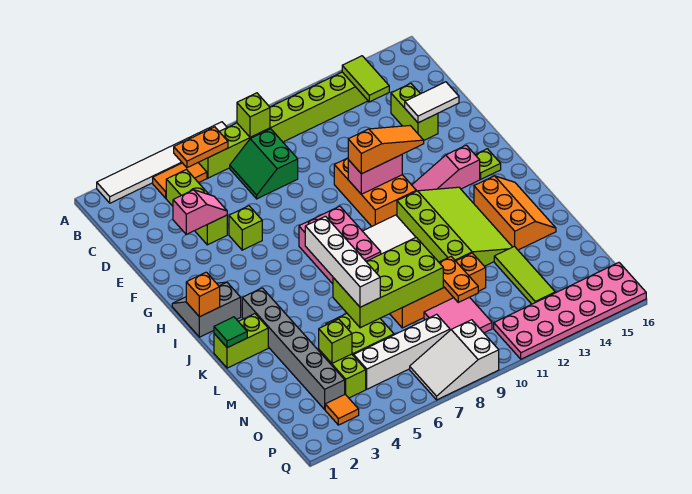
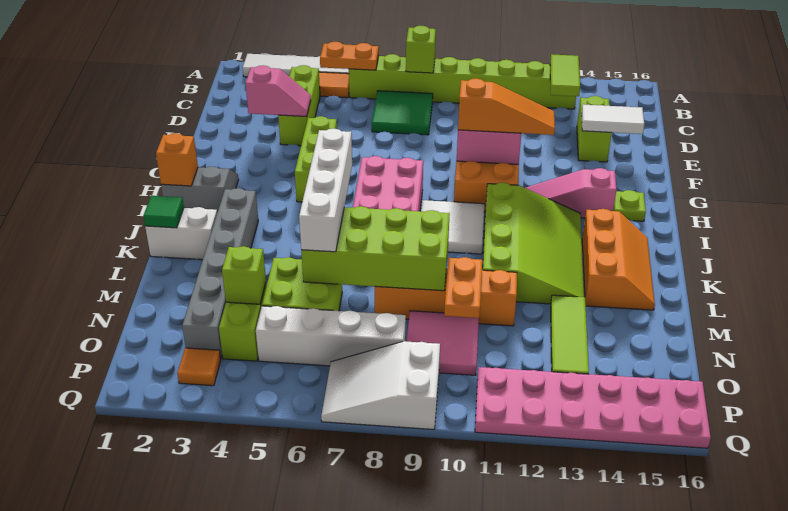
green 2x2 slope [230,129,298,199] -> green 2x2 tile [372,91,433,135]
lime 1x1 brick [229,206,262,250] -> lime 1x3 brick [295,116,337,202]
lime 1x2 brick [214,314,268,368] -> white 1x2 brick [145,207,217,260]

